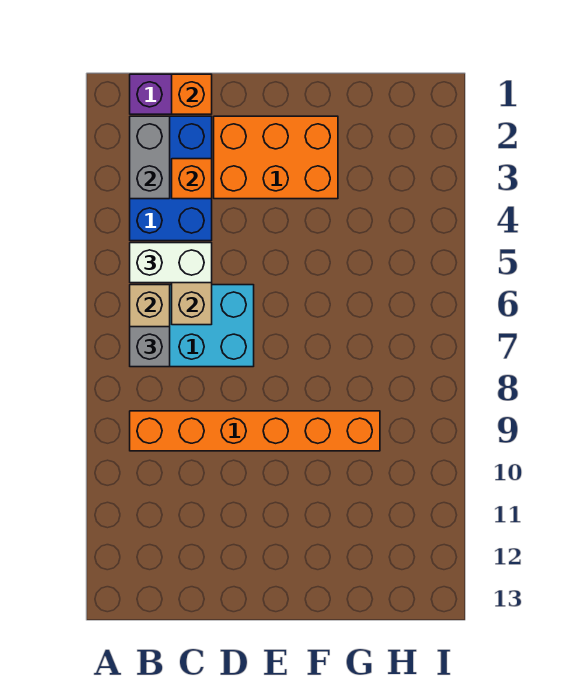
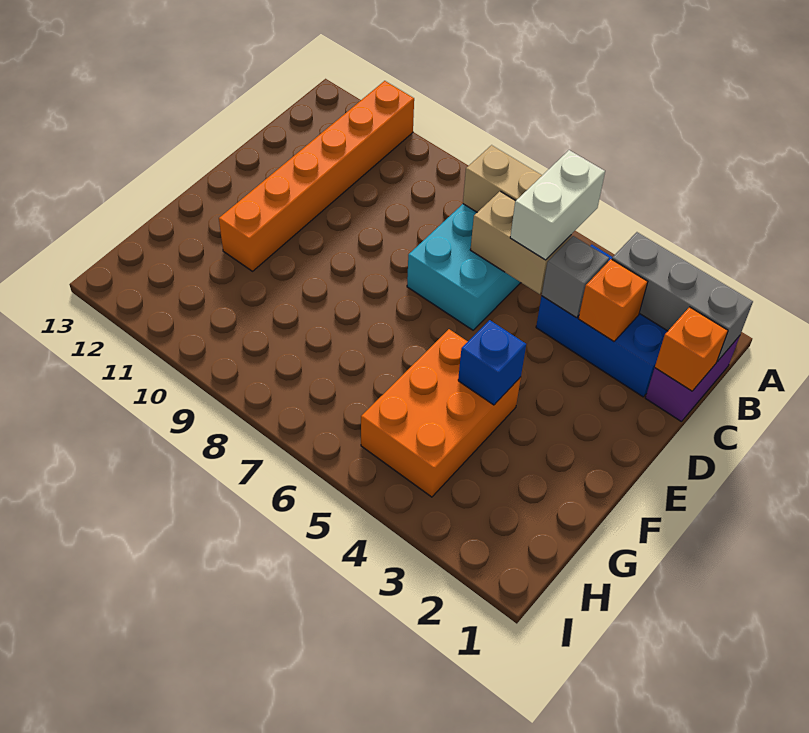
grey 1x2 brick [130,116,170,199] -> grey 1x3 brick [612,232,753,361]
grey 1x1 brick [130,327,170,367] -> grey 1x1 brick moved to [542,236,609,318]
orange 1x6 brick [130,411,380,451] -> orange 1x6 brick moved to [219,81,414,271]
orange 2x3 brick [214,116,338,199] -> orange 2x3 brick moved to [361,329,521,497]
none -> blue 1x1 brick [458,320,526,405]

